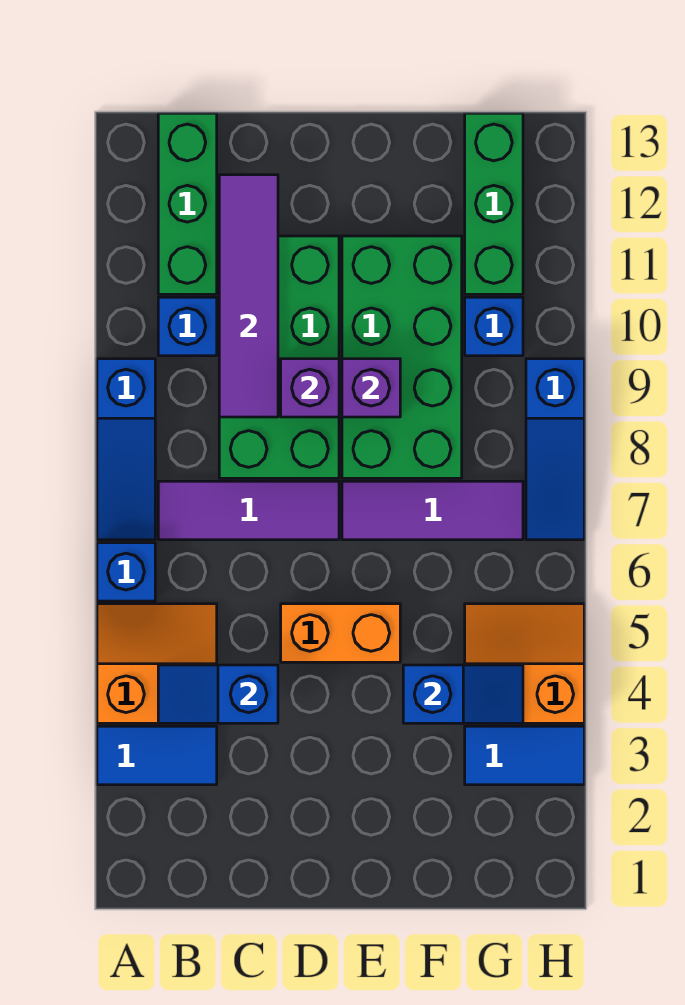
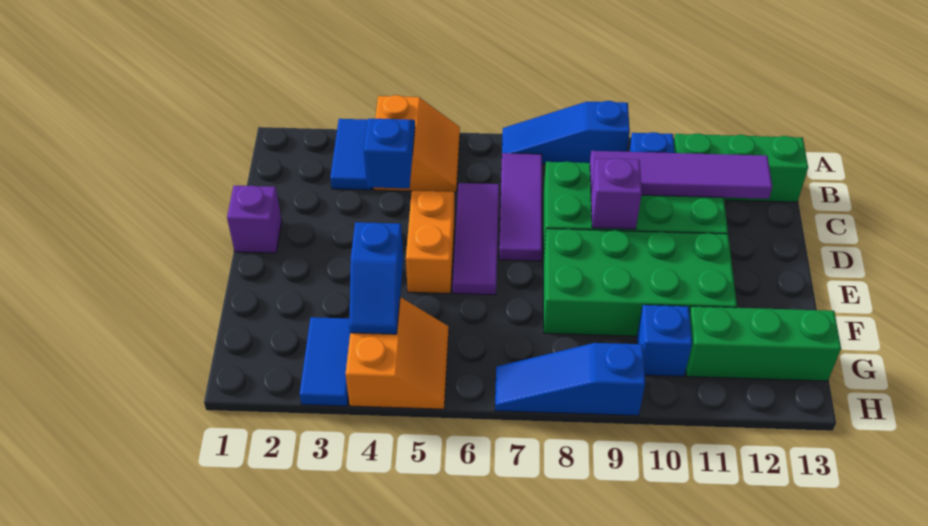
blue 1x1 brick [97,543,155,601] -> none
purple 1x3 tile [342,481,523,540] -> purple 1x3 tile moved to [453,183,499,295]
purple 1x1 brick [342,359,400,417] -> purple 1x1 brick moved to [227,186,282,253]

